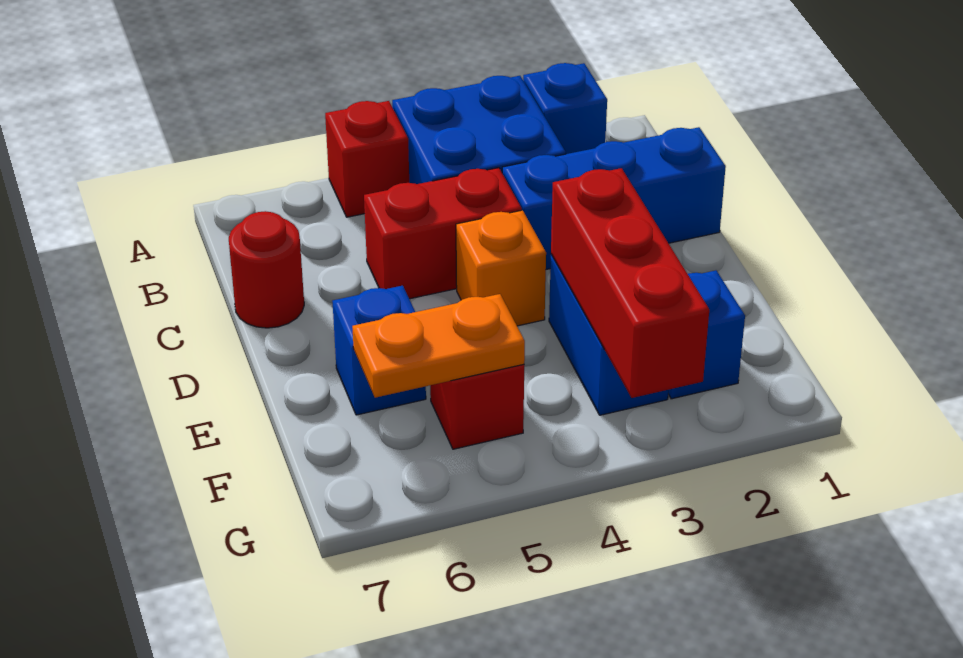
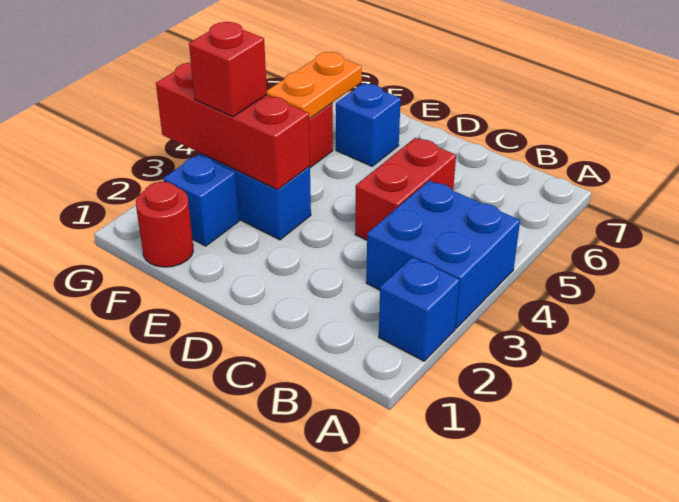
red 1x1 brick [325,101,409,217] -> red 1x1 brick moved to [189,22,267,117]
blue 1x3 brick [502,127,726,269] -> none
red 1x1 round brick [229,211,304,328] -> red 1x1 round brick moved to [136,182,193,267]
orange 1x1 brick [456,210,546,326] -> none

